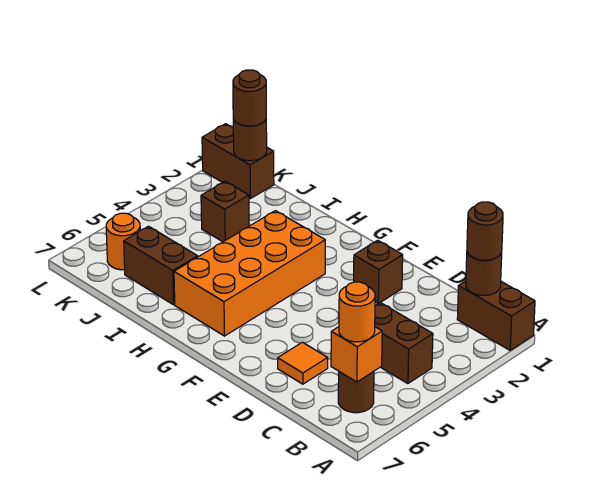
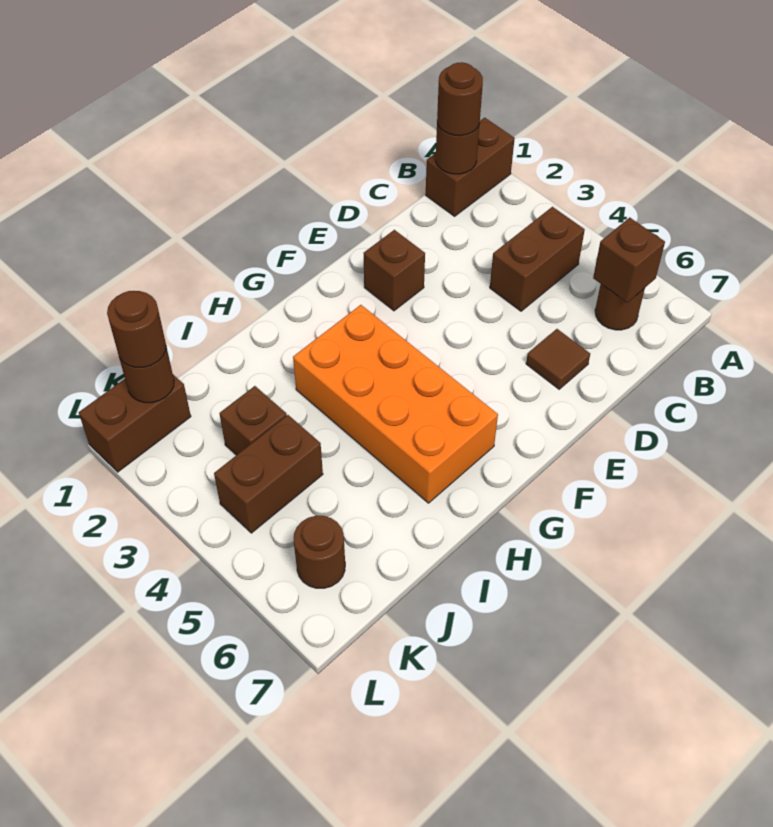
orange 1x1 brick [331,327,382,382] -> brown 1x1 brick [593,218,665,302]
orange 1x1 round brick [339,282,375,342] -> none
orange 1x1 tile [278,342,328,384] -> brown 1x1 tile [526,329,590,389]
brown 1x2 brick [124,226,198,305] -> brown 1x2 brick moved to [214,415,323,533]
orange 1x1 round brick [106,213,140,270] -> brown 1x1 round brick [294,516,345,588]

